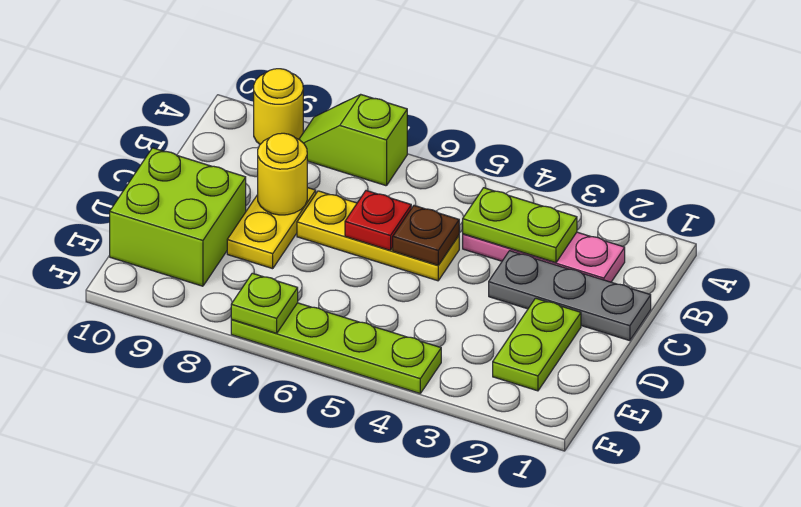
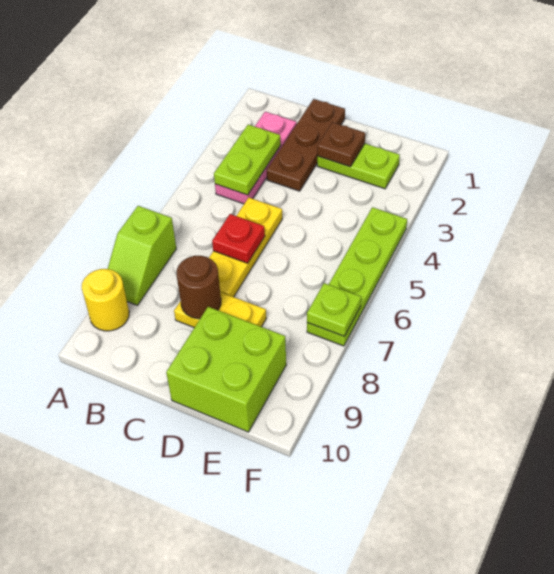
grey 1x3 plate [489,251,651,341] -> brown 1x3 plate [267,99,345,191]
brown 1x1 plate [393,206,459,265] -> brown 1x1 plate moved to [317,122,365,167]
yellow 1x1 round brick [258,133,307,215] -> brown 1x1 round brick [177,256,221,319]

